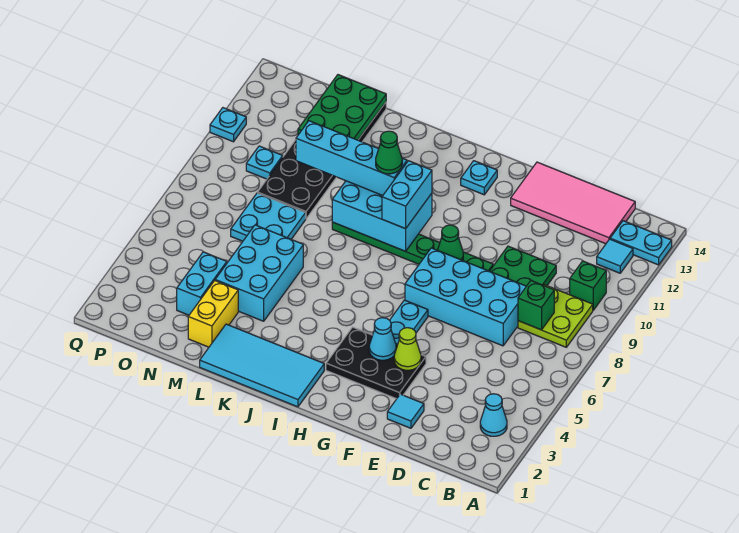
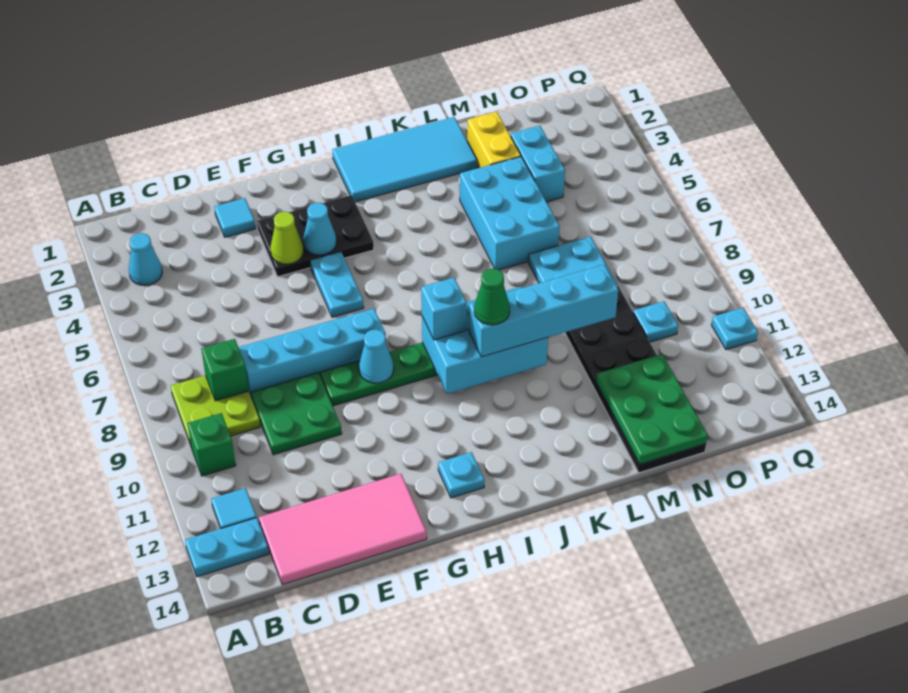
cyan 2x4 brick [405,248,526,346] -> cyan 1x4 brick [238,309,386,396]
green 1x1 cone [438,225,463,261] -> cyan 1x1 cone [359,330,394,383]
cyan 1x2 brick [382,161,432,229] -> cyan 1x1 brick [421,278,467,340]

